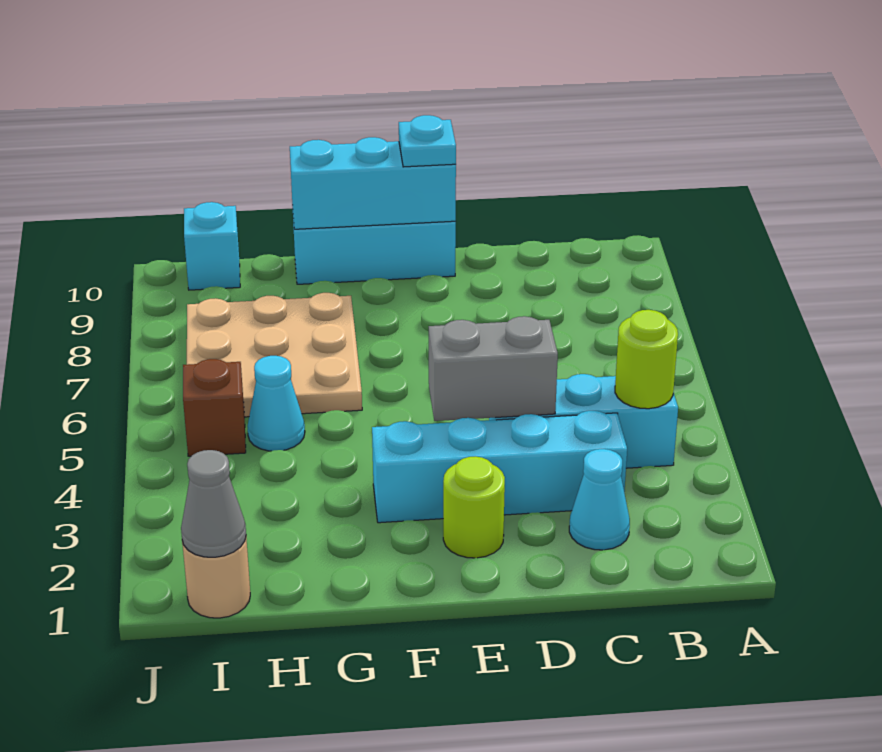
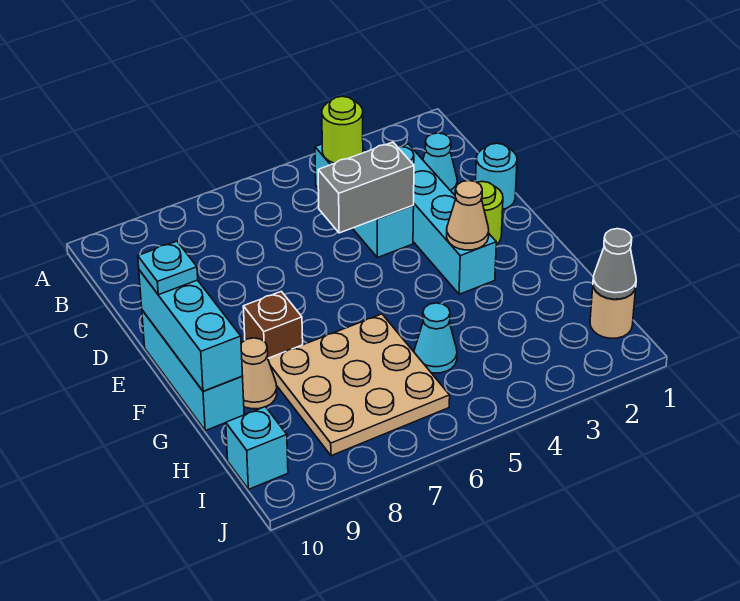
none -> cyan 1x1 round brick [476,143,517,209]
grey 1x2 brick [429,316,558,421] -> grey 1x2 brick turned to [318,142,414,233]
none -> tan 1x1 cone [447,181,489,250]
none -> tan 1x1 cone [241,338,277,409]
brown 1x1 brick [183,359,246,456] -> brown 1x1 brick moved to [243,291,303,358]

